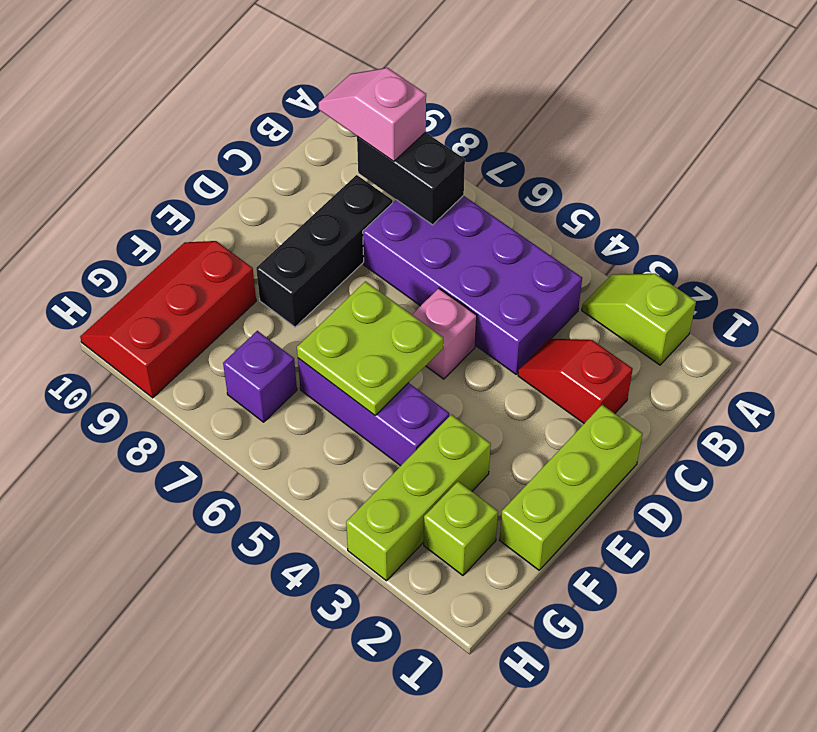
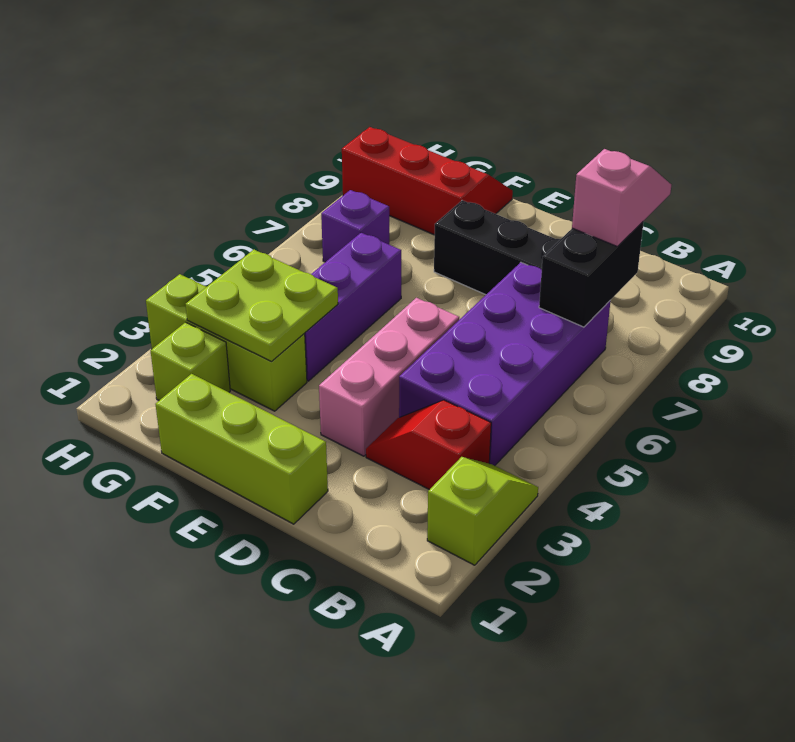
red 1x2 slope [518,339,633,423] -> red 1x2 slope turned to [366,400,491,490]
pink 1x1 brick [412,288,477,379] -> pink 1x3 brick [319,298,459,456]
lime 2x2 plate [297,281,443,415] -> lime 2x2 plate moved to [186,250,338,361]

